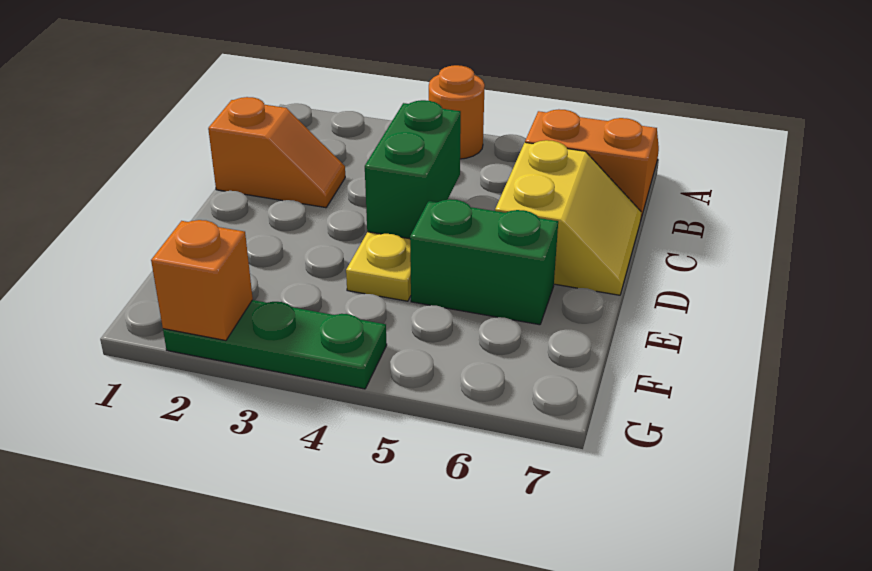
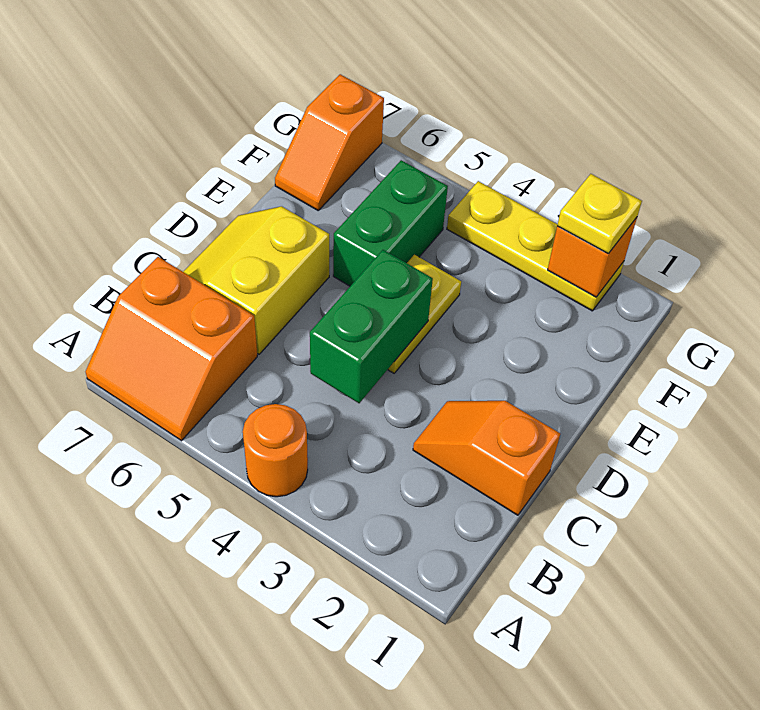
green 1x2 brick [410,199,558,325] -> green 1x2 brick turned to [333,160,448,286]
none -> orange 1x2 slope [275,74,384,210]
green 1x3 plate [163,300,387,389] -> yellow 1x3 plate [447,181,624,311]
none -> yellow 1x1 plate [557,174,642,254]

